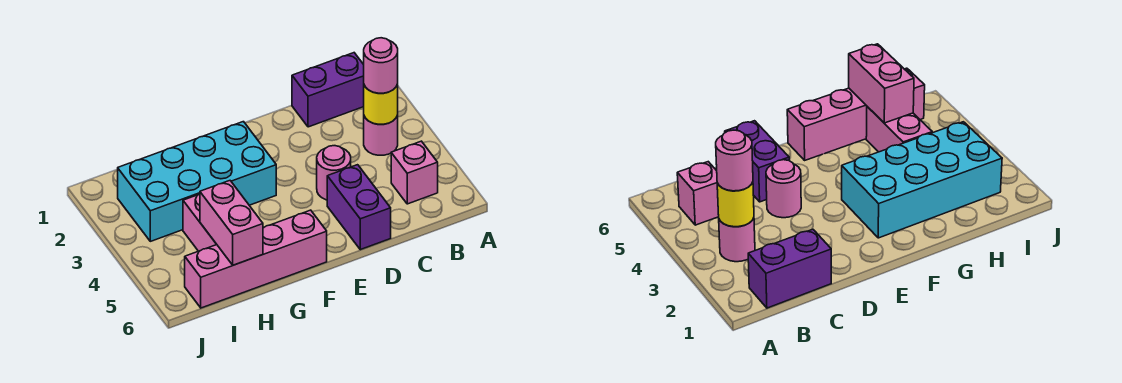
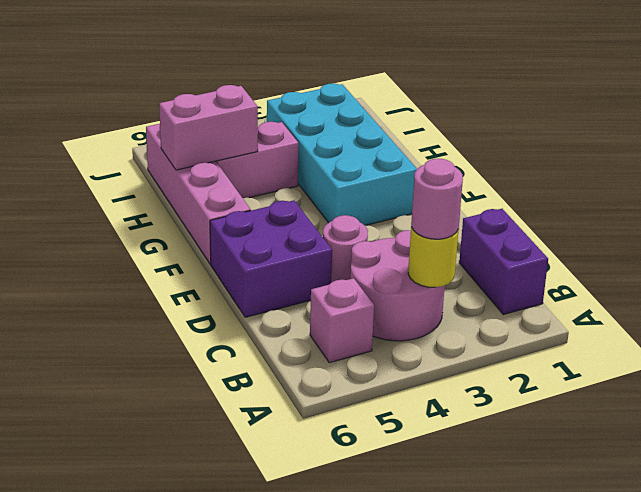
pink 1x1 round brick [364,115,398,155] -> pink 2x2 round brick [350,230,445,341]
purple 1x2 brick [327,165,391,250] -> purple 2x2 brick [210,200,332,317]

